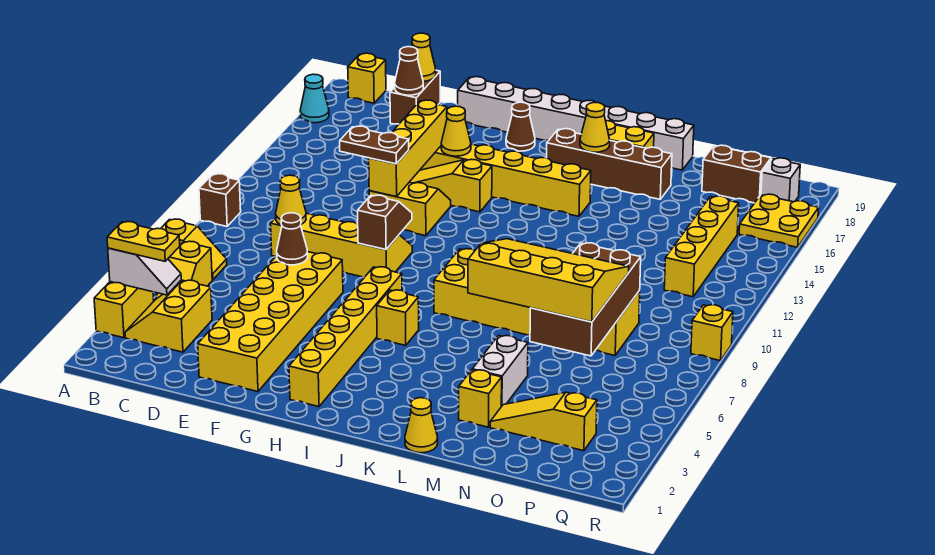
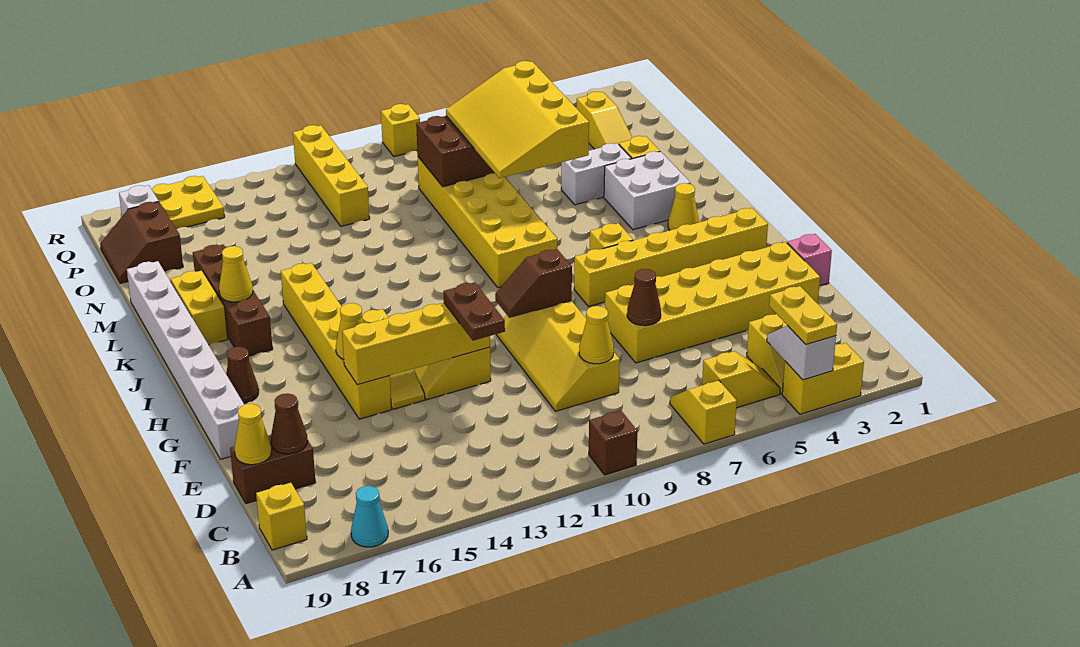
none -> pink 1x1 brick [787,234,832,286]
none -> white 2x2 brick [604,151,690,230]
yellow 1x1 cone [405,398,438,453] -> yellow 1x1 cone moved to [668,183,699,230]
yellow 1x4 brick [664,196,739,297] -> yellow 1x4 brick turned to [293,125,370,226]

